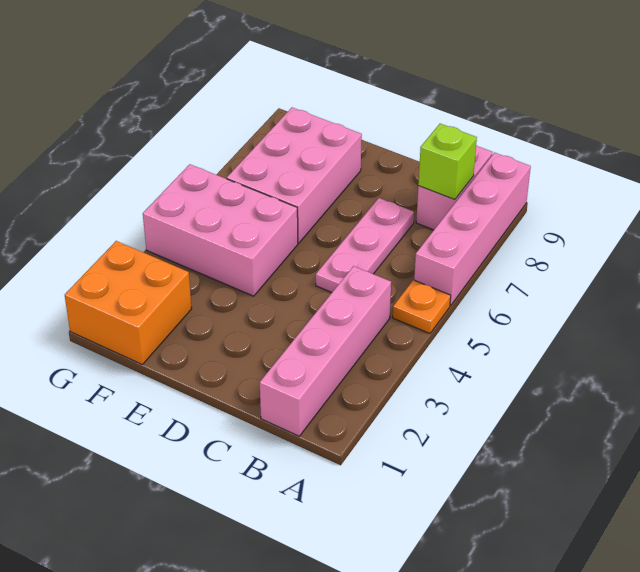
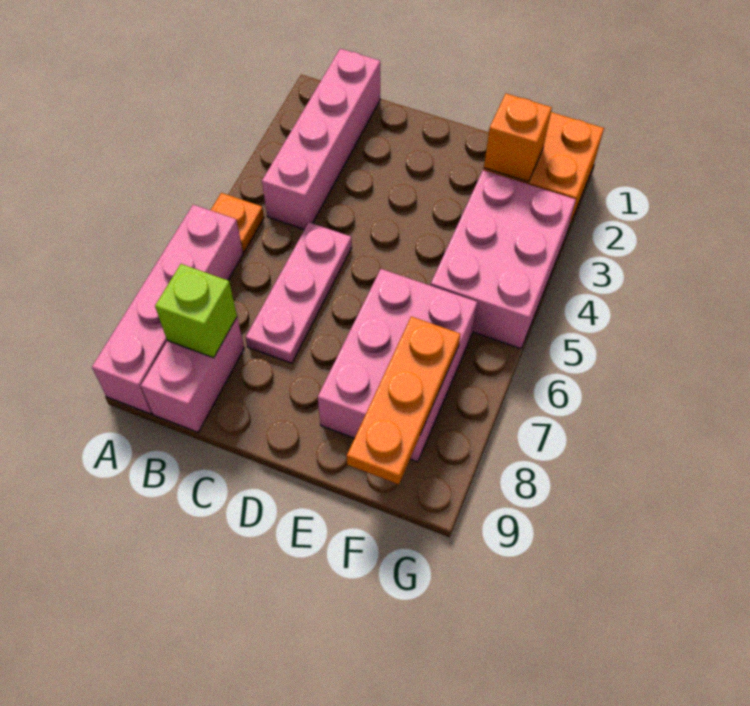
pink 2x3 brick [143,164,298,296] -> pink 2x3 brick turned to [431,170,576,349]
none -> orange 1x1 brick [484,94,552,182]
none -> orange 1x3 plate [347,316,460,484]

